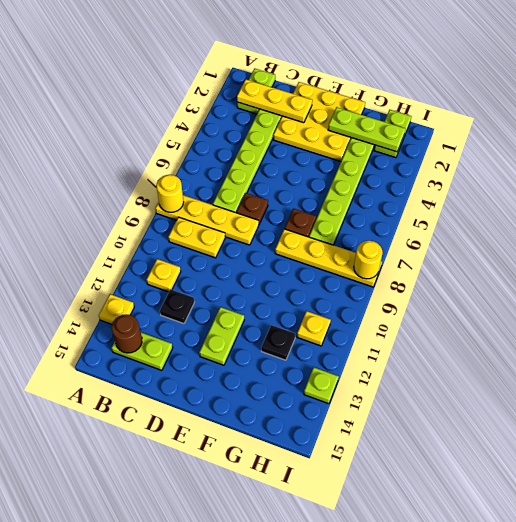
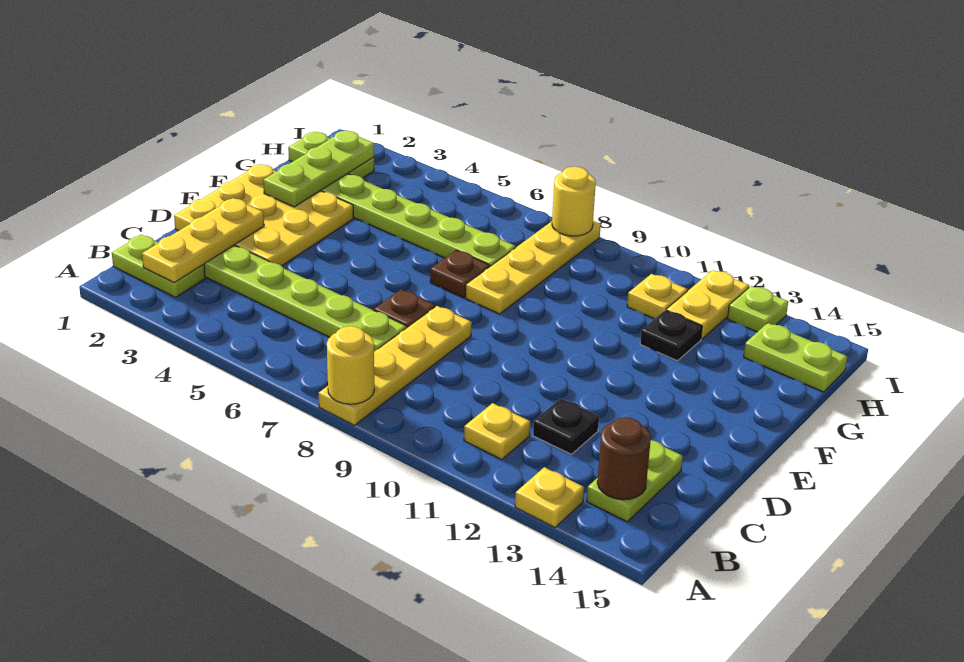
yellow 1x2 plate [168,217,225,258] -> yellow 1x2 plate moved to [666,270,749,339]
lime 1x2 plate [199,307,244,365] -> lime 1x2 plate moved to [744,323,847,392]

